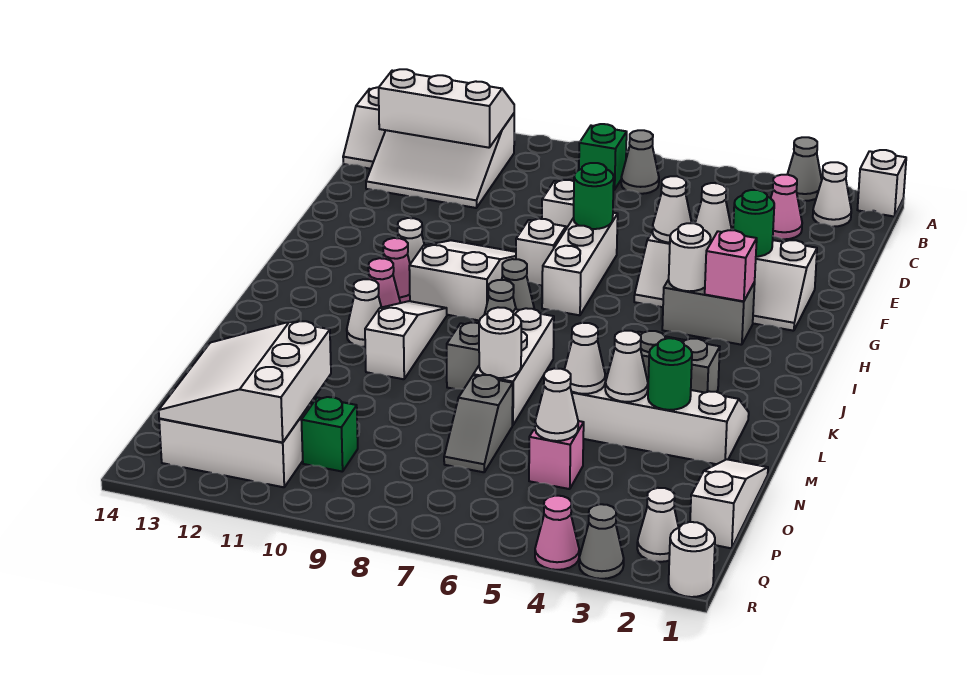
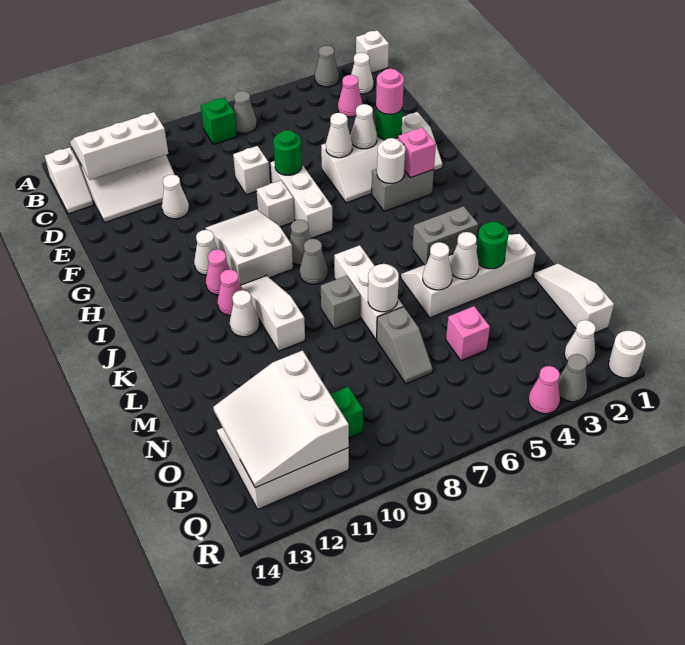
none -> pink 1x1 round brick [376,69,404,114]
white 1x1 cone [535,368,578,441] -> white 1x1 cone moved to [162,175,189,219]

